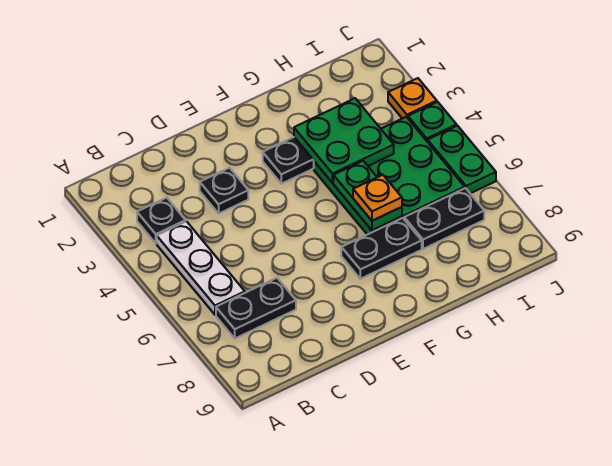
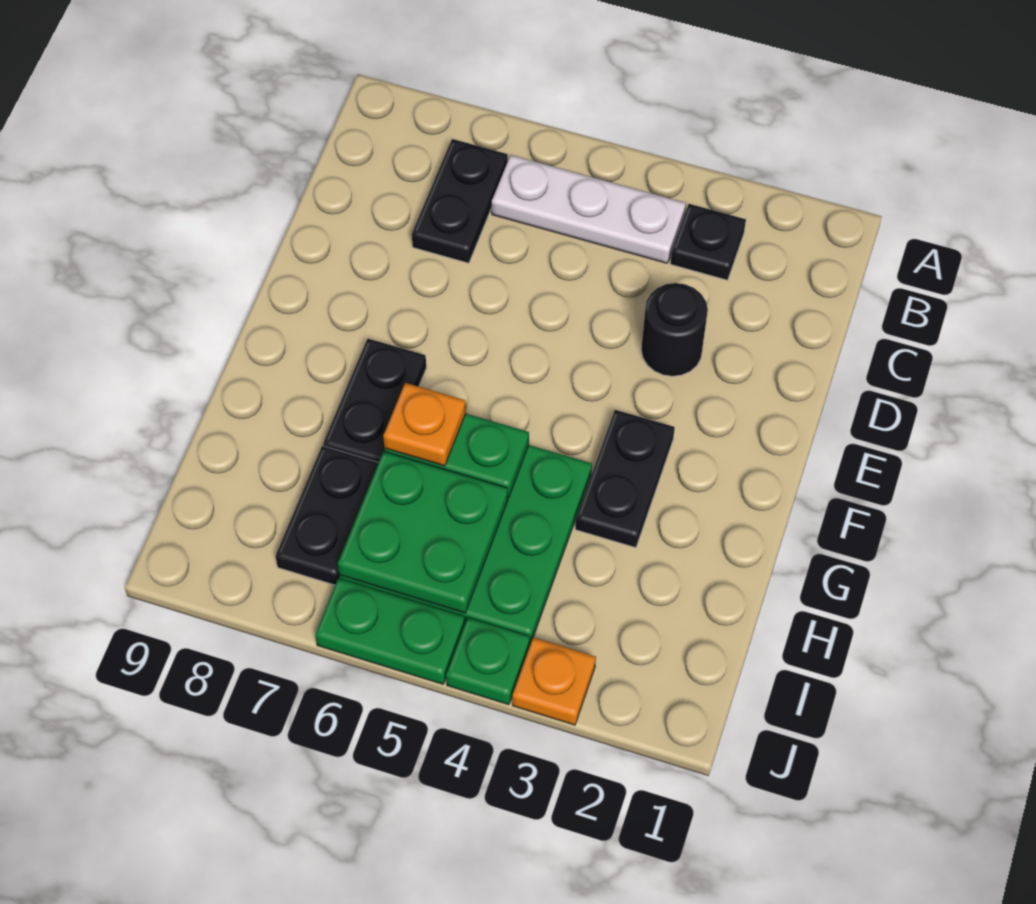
black 1x1 plate [200,168,248,213] -> black 1x1 round brick [641,283,708,376]
green 2x2 plate [294,98,394,183] -> green 2x2 plate moved to [338,452,508,613]

